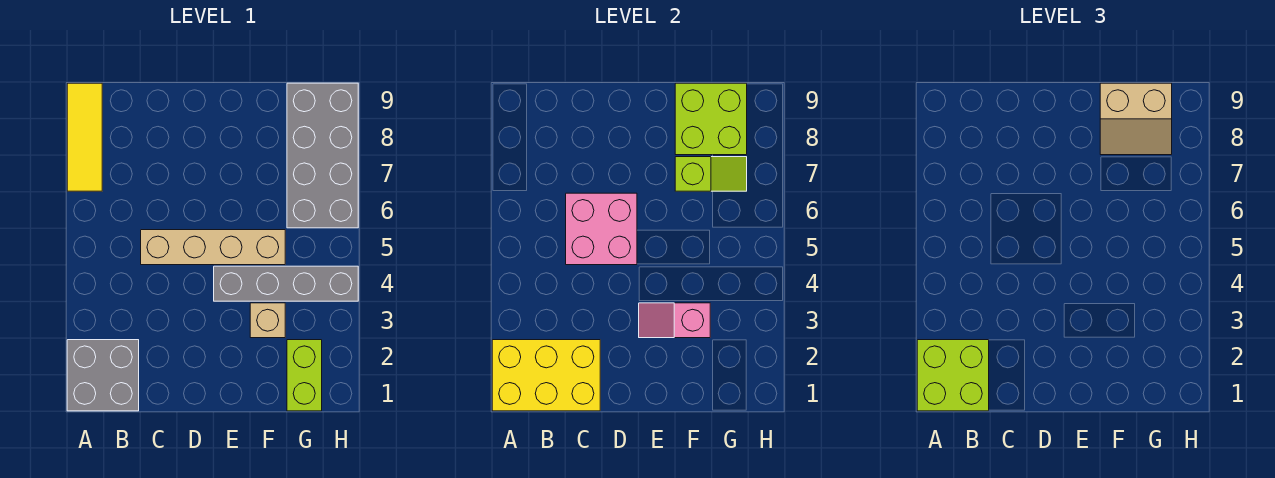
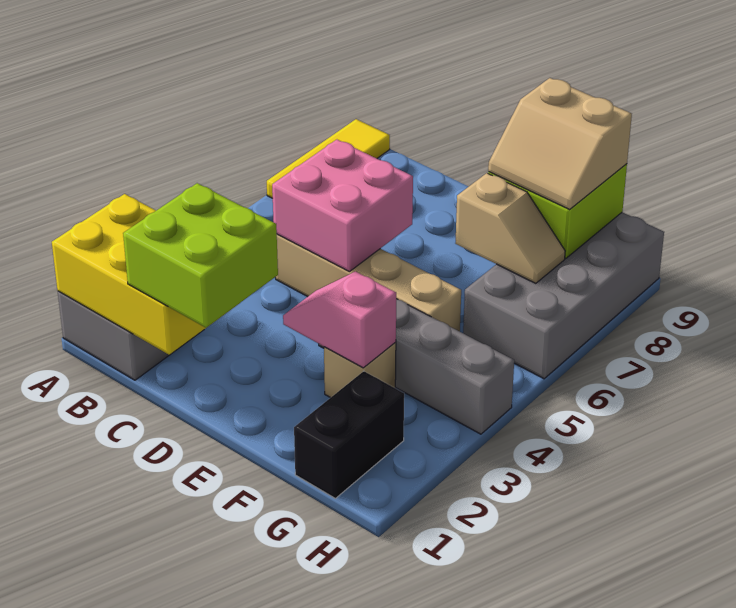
lime 2x2 brick [917,340,989,411] -> lime 2x2 brick moved to [123,183,278,328]
lime 1x2 slope [675,157,747,191] -> tan 1x2 slope [455,173,565,283]
lime 1x2 brick [287,340,322,411] -> black 1x2 brick [294,371,404,498]

